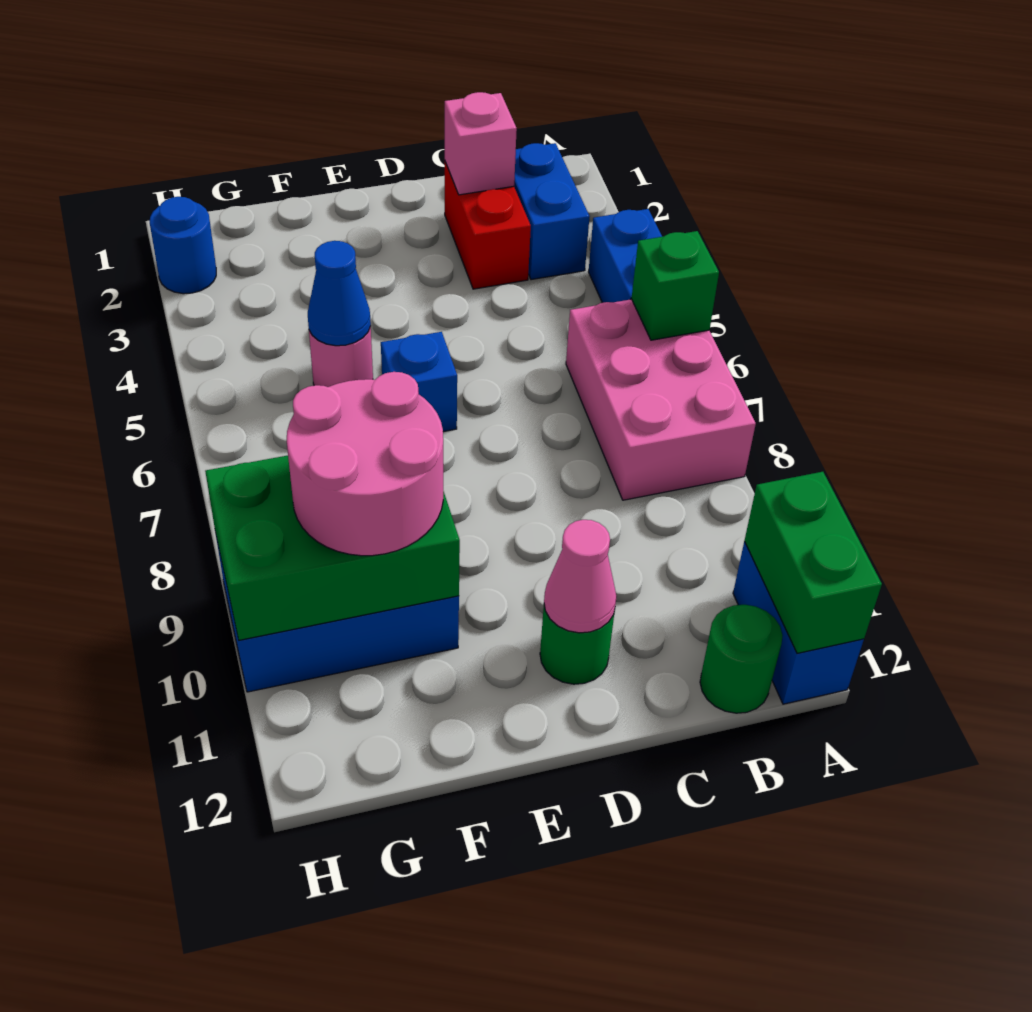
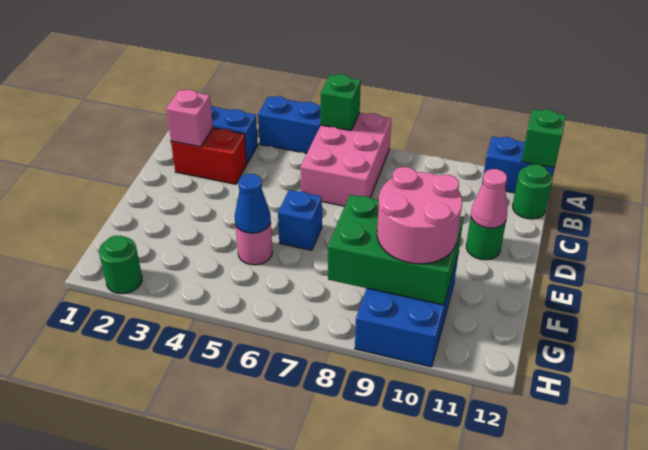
pink 2x3 brick [566,299,756,500] -> pink 2x3 brick turned to [300,113,391,206]
green 1x2 brick [744,472,882,653] -> green 1x1 brick [521,109,566,168]
green 2x3 brick [205,456,460,640] -> green 2x3 brick turned to [328,195,464,305]
blue 1x1 round brick [150,197,216,294] -> green 1x1 round brick [99,236,142,294]

